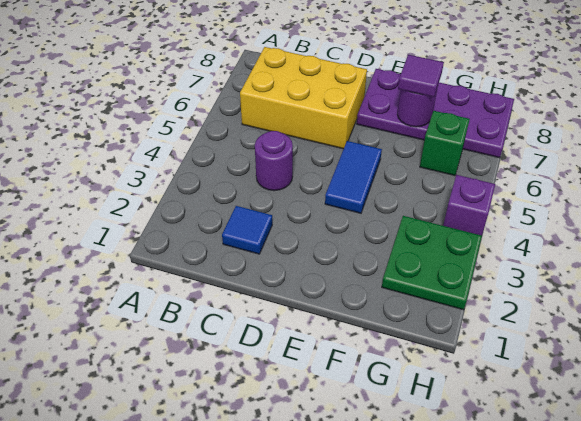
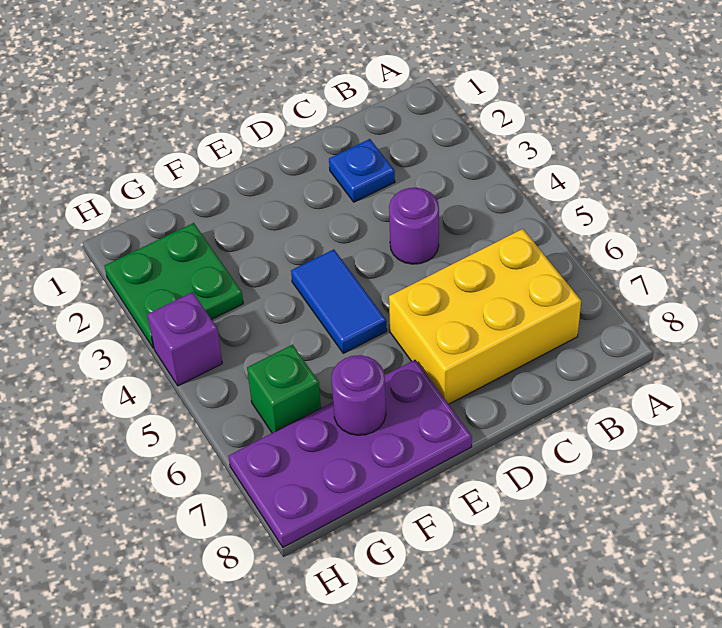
blue 1x1 tile [222,206,272,254] -> blue 1x1 plate [329,139,395,202]
purple 1x1 tile [398,55,444,97] -> none

